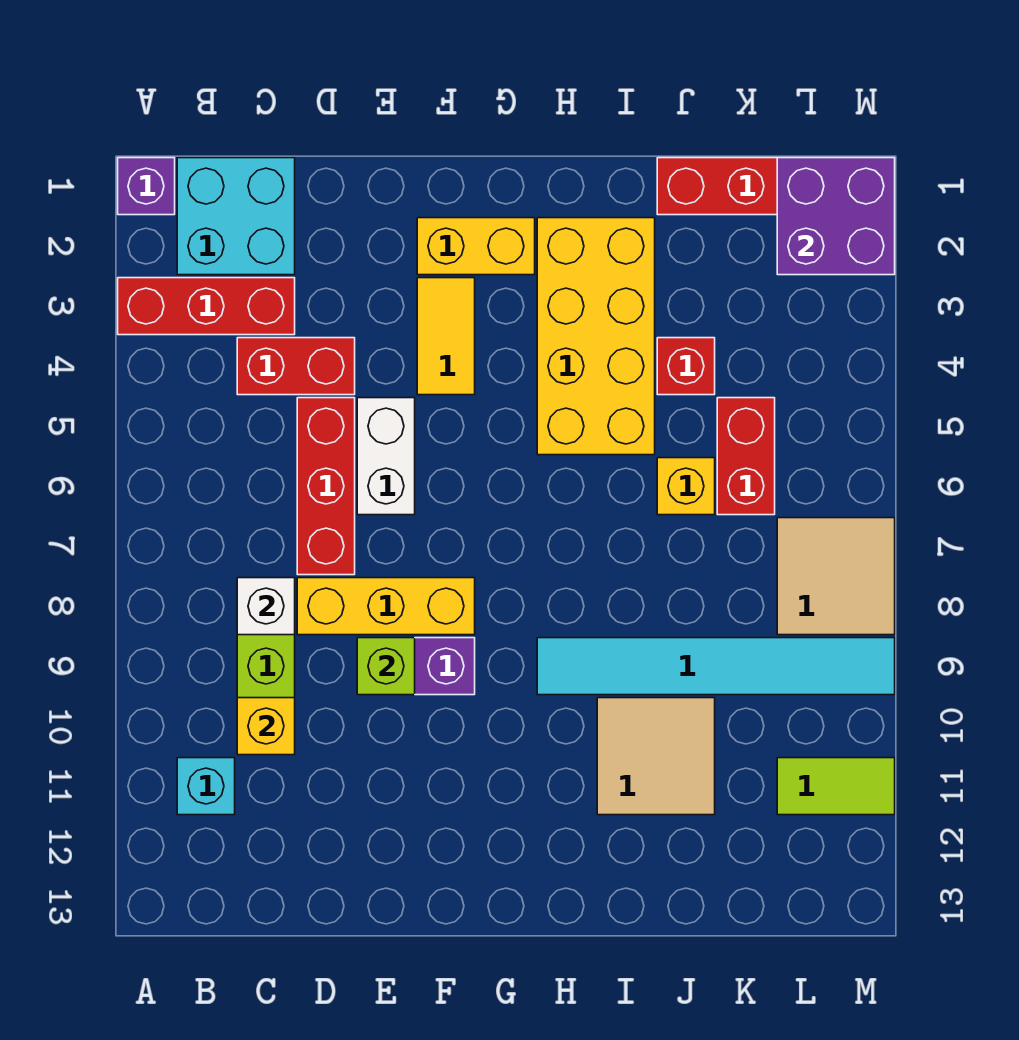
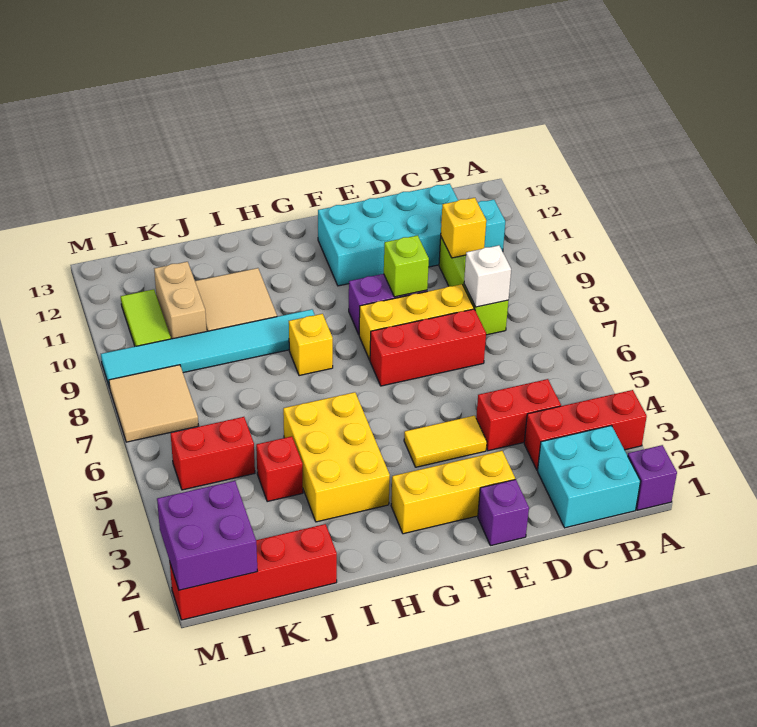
none -> cyan 2x4 brick [318,184,458,286]
red 1x3 brick [297,398,355,575] -> red 1x3 brick turned to [370,309,486,386]
none -> purple 1x1 brick [478,479,529,546]
white 1x2 brick [357,398,415,515] -> none
yellow 1x2 brick [417,218,535,275] -> yellow 1x3 brick [391,451,515,534]
yellow 1x2 tile [417,278,475,395] -> yellow 1x2 tile turned to [404,416,487,467]
yellow 2x4 brick [537,218,655,455] -> yellow 2x3 brick [283,392,390,522]
yellow 1x1 brick [657,458,715,515] -> yellow 1x1 brick moved to [289,314,333,376]
red 1x2 brick [717,398,775,515] -> red 1x2 brick turned to [171,417,255,490]
none -> tan 1x2 brick [154,262,207,339]
lime 1x2 tile [777,758,895,815] -> lime 1x2 tile turned to [121,289,171,346]

